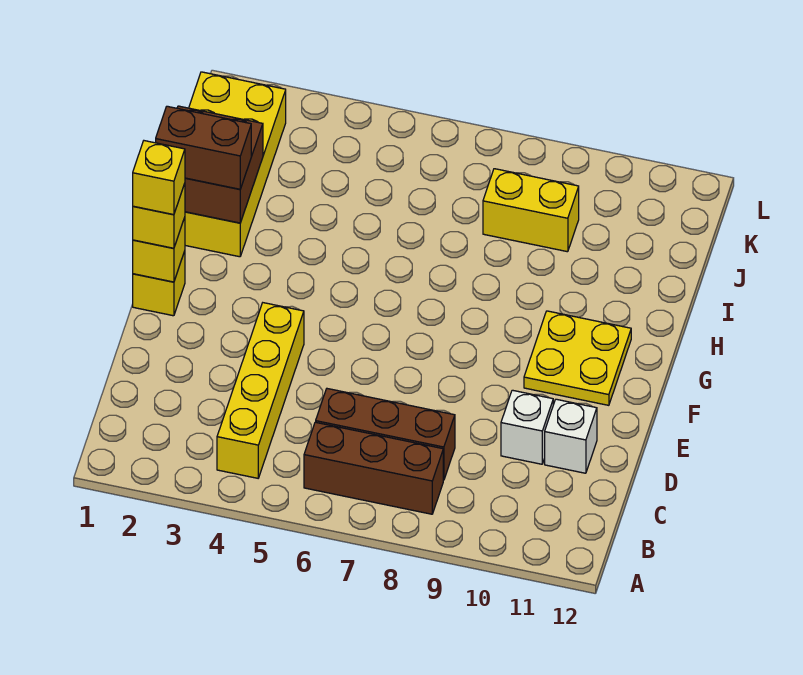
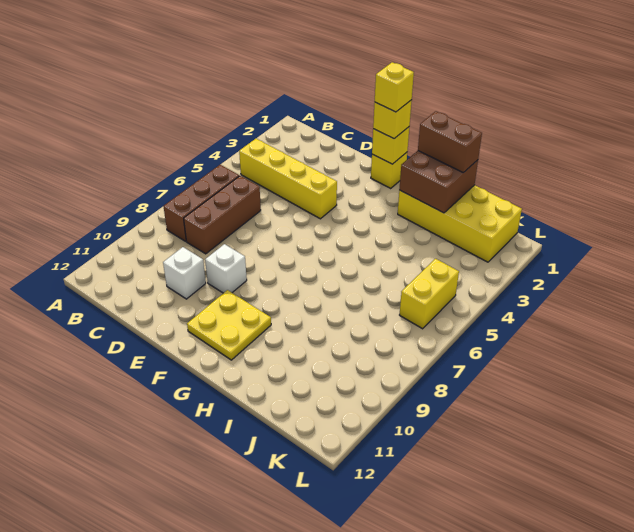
white 1x1 brick [545,399,597,473] -> white 1x1 brick moved to [205,244,247,293]
brown 1x2 brick [156,106,251,189] -> brown 1x2 brick turned to [418,111,482,173]
yellow 1x2 brick [483,169,579,252] -> yellow 1x2 brick moved to [400,259,459,329]

